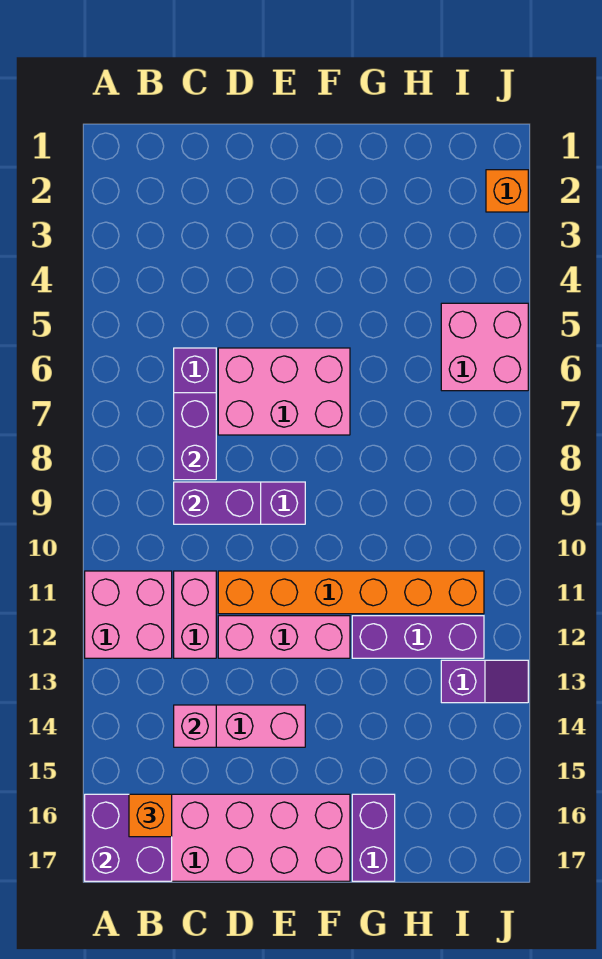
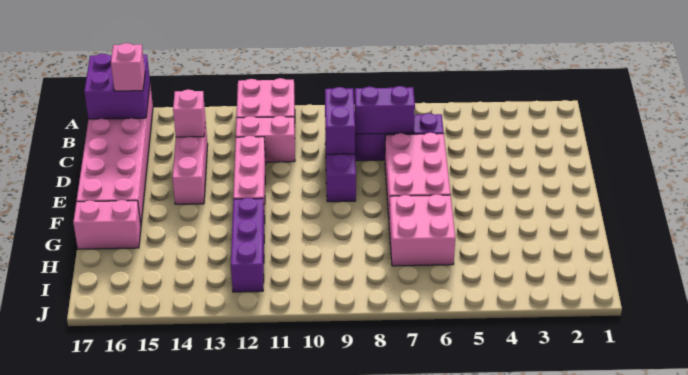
orange 1x1 brick [129,794,172,837] -> pink 1x1 brick [111,43,145,91]
orange 1x6 brick [218,571,484,614] -> none
purple 1x2 brick [352,794,395,881] -> pink 1x2 brick [73,200,141,249]
pink 2x2 brick [441,303,528,391] -> pink 2x2 brick moved to [389,194,455,266]
purple 1x2 slope [441,660,528,703] -> none
orange 1x1 brick [486,170,528,212] -> none

